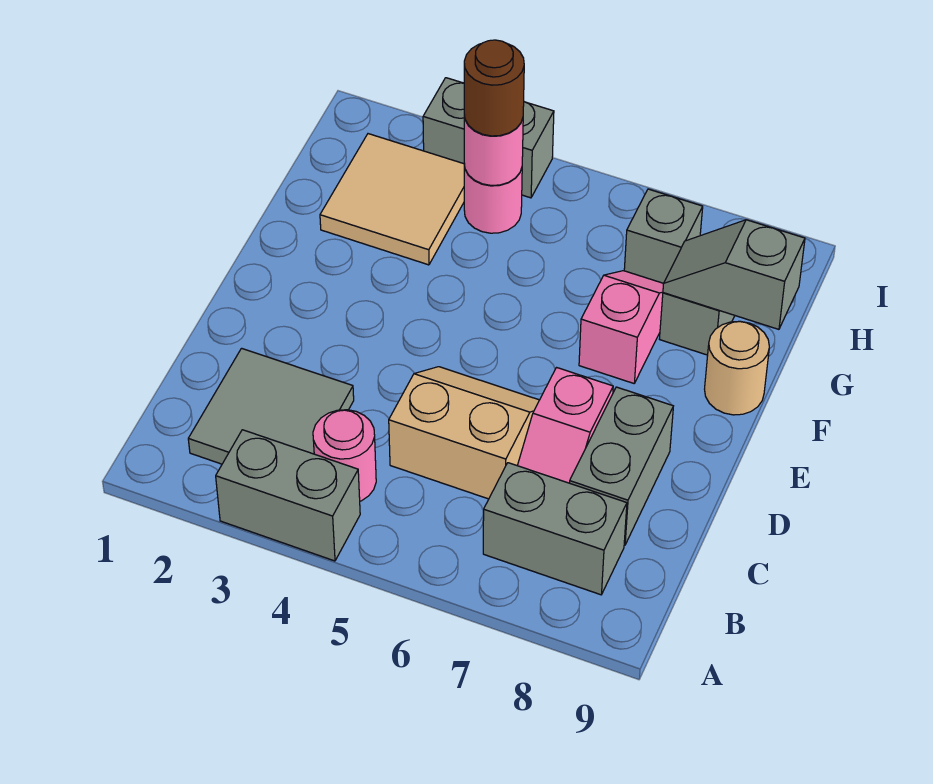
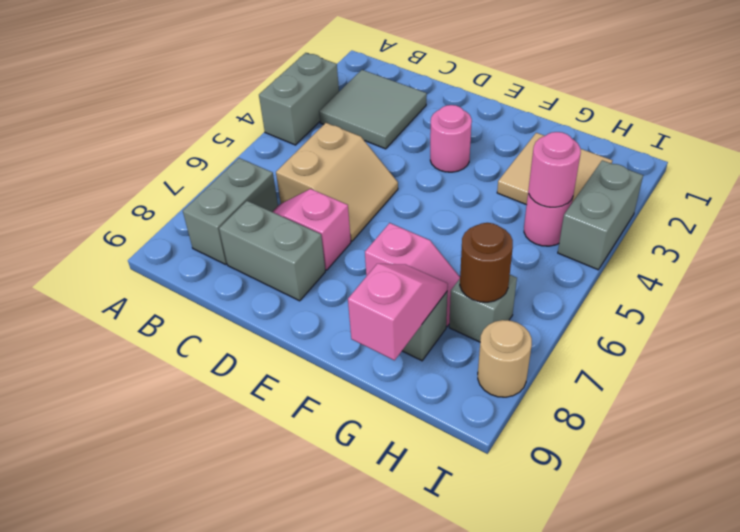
pink 1x1 round brick [313,410,376,501] -> pink 1x1 round brick moved to [430,105,472,172]
tan 1x1 round brick [705,321,769,415] -> tan 1x1 round brick moved to [478,320,532,397]
grey 1x2 slope [663,220,805,329] -> pink 1x2 slope [348,264,448,360]
brown 1x1 round brick [464,40,524,136] -> brown 1x1 round brick moved to [460,223,513,302]

